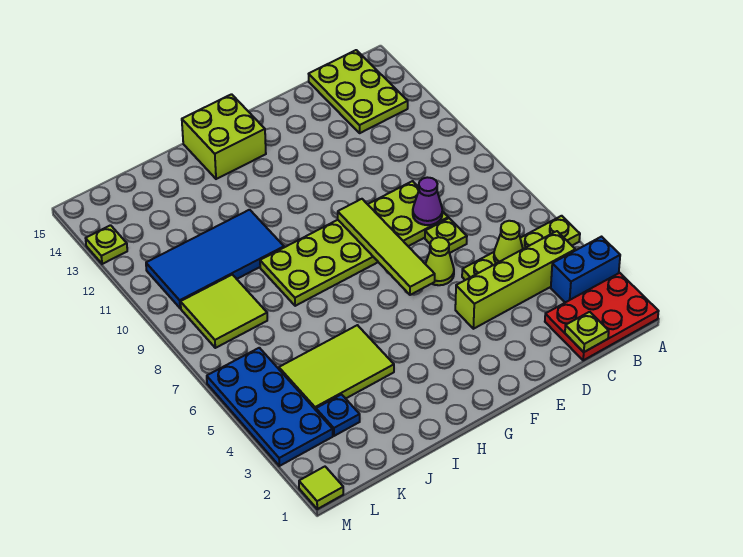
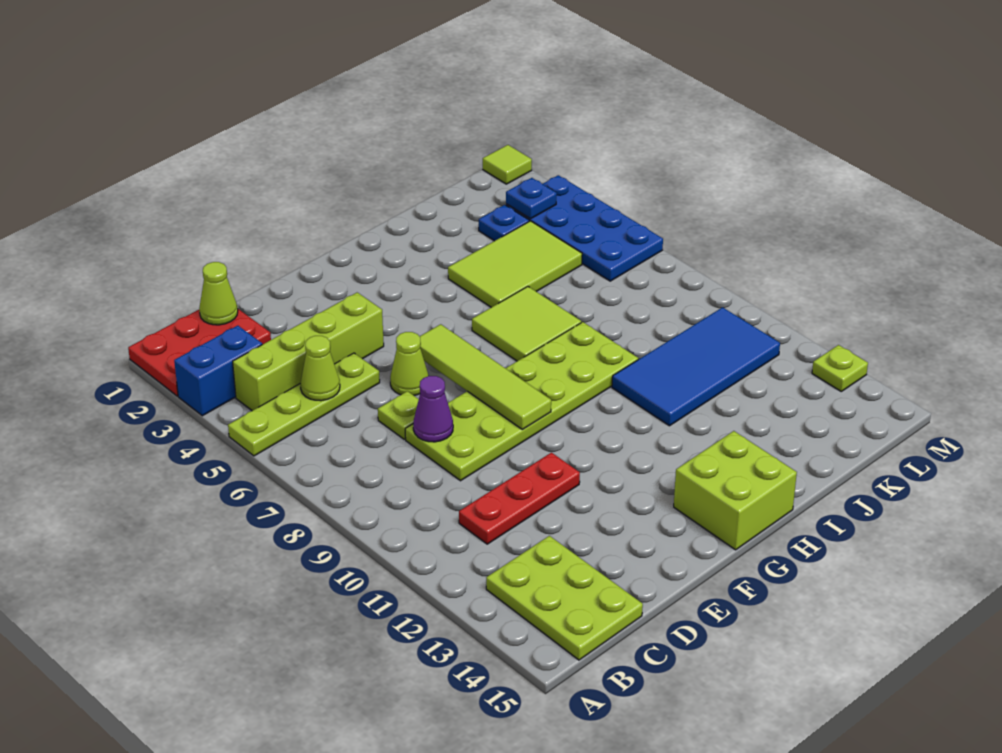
lime 1x1 plate [565,312,609,352] -> lime 1x1 cone [199,262,238,325]
none -> red 1x3 plate [459,453,580,544]
lime 2x2 tile [181,275,267,348] -> lime 2x2 tile moved to [472,287,581,361]
none -> blue 1x1 plate [506,178,557,219]

